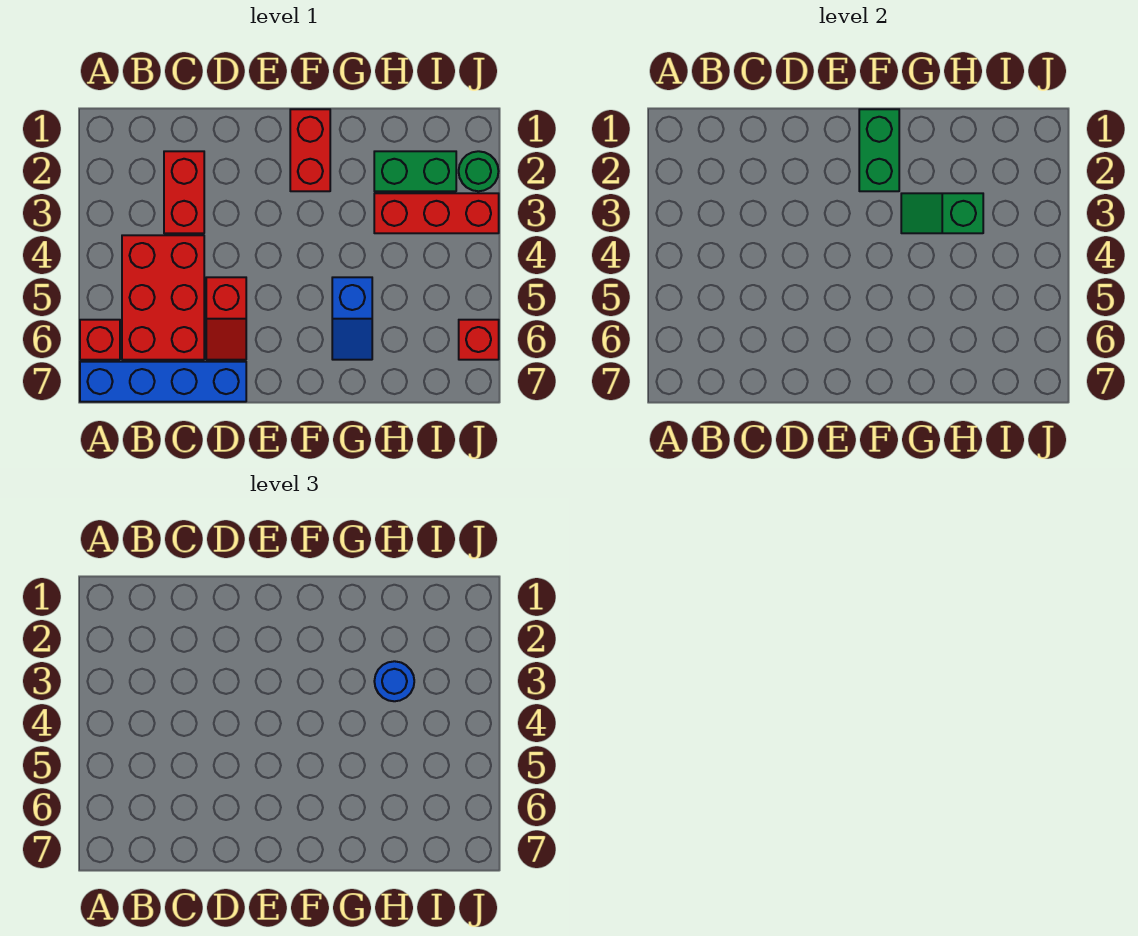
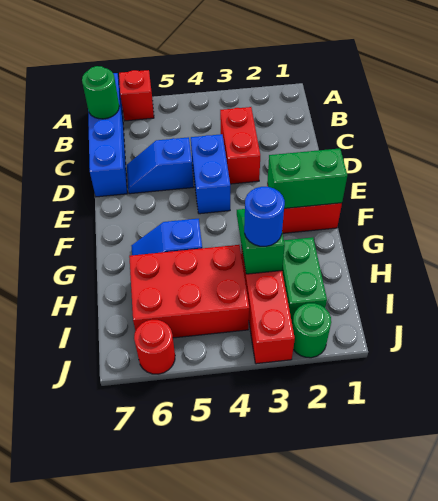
red 2x3 brick [122,235,204,360] -> red 2x3 brick moved to [129,245,249,338]
none -> green 1x1 round brick [82,66,119,119]
red 1x2 brick [164,151,204,233] -> red 1x2 brick turned to [220,107,260,184]
none -> blue 1x2 brick [191,134,230,214]
red 1x2 slope [206,277,246,360] -> blue 1x2 slope [127,137,194,194]
red 1x1 brick [459,320,499,360] -> red 1x1 round brick [134,320,175,374]

